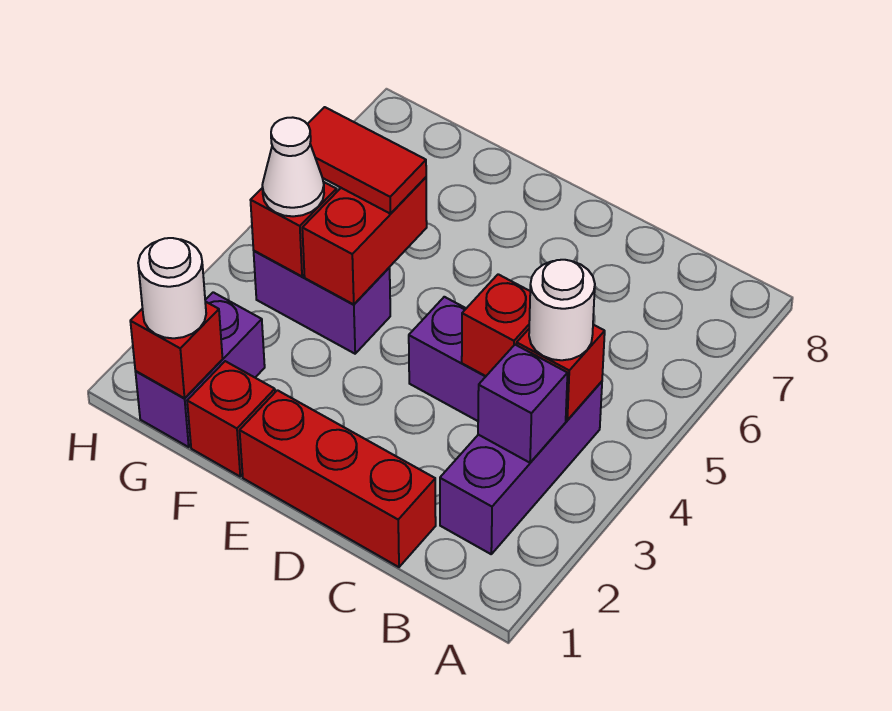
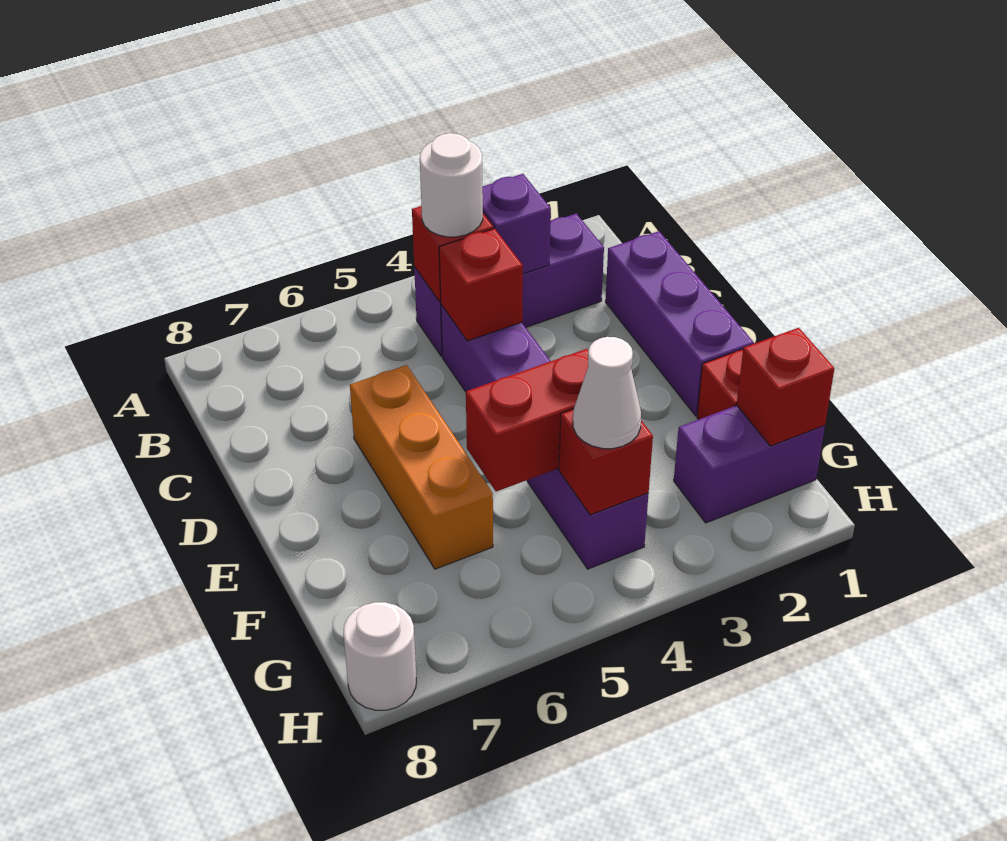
red 1x3 brick [240,390,436,567] -> purple 1x3 brick [605,231,754,416]
none -> orange 1x3 brick [350,365,493,569]
red 1x2 tile [308,107,426,214] -> none
white 1x1 round brick [138,238,206,338] -> white 1x1 round brick moved to [343,602,416,710]

